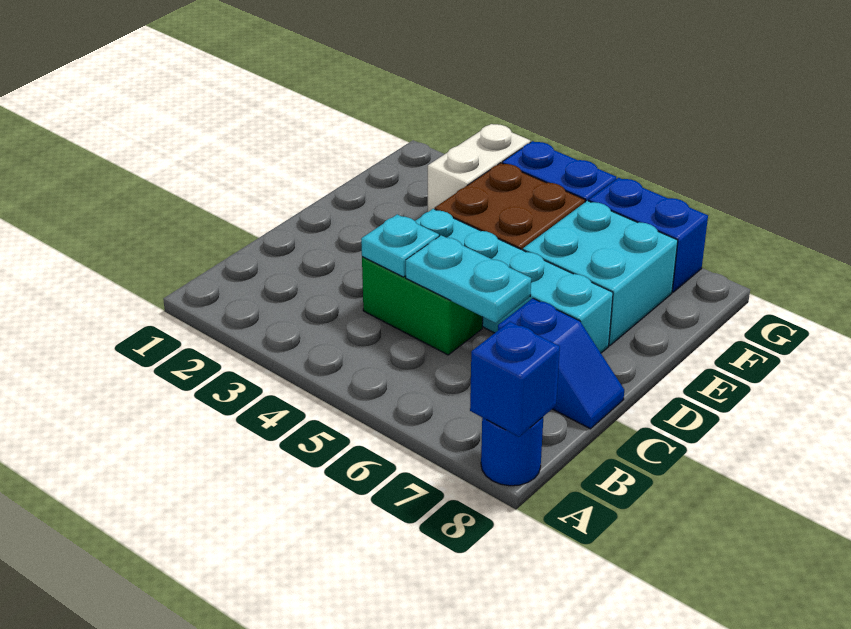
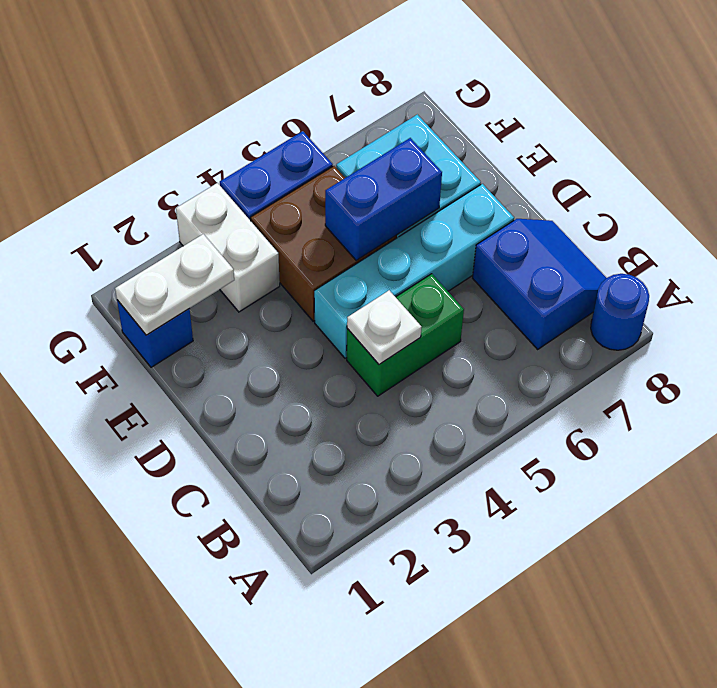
blue 1x1 brick [470,322,560,437] -> blue 1x1 brick moved to [117,300,193,367]
cyan 1x1 plate [361,214,439,277] -> white 1x1 plate [347,290,421,365]
cyan 1x2 plate [406,235,531,323] -> none
blue 1x2 slope [498,298,624,429] -> blue 2x2 slope [473,219,606,349]
none -> white 1x2 plate [115,234,234,335]
blue 1x2 brick [589,178,708,292] -> blue 1x2 brick moved to [325,138,442,261]

